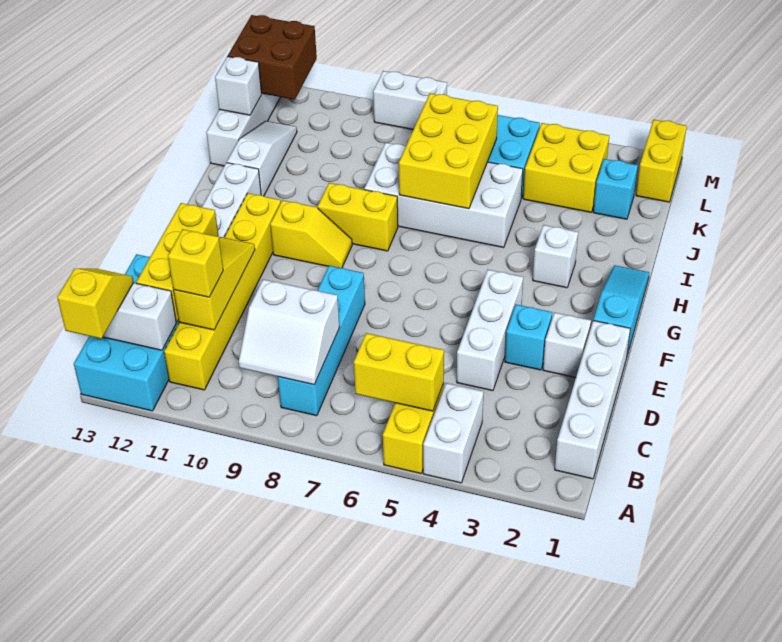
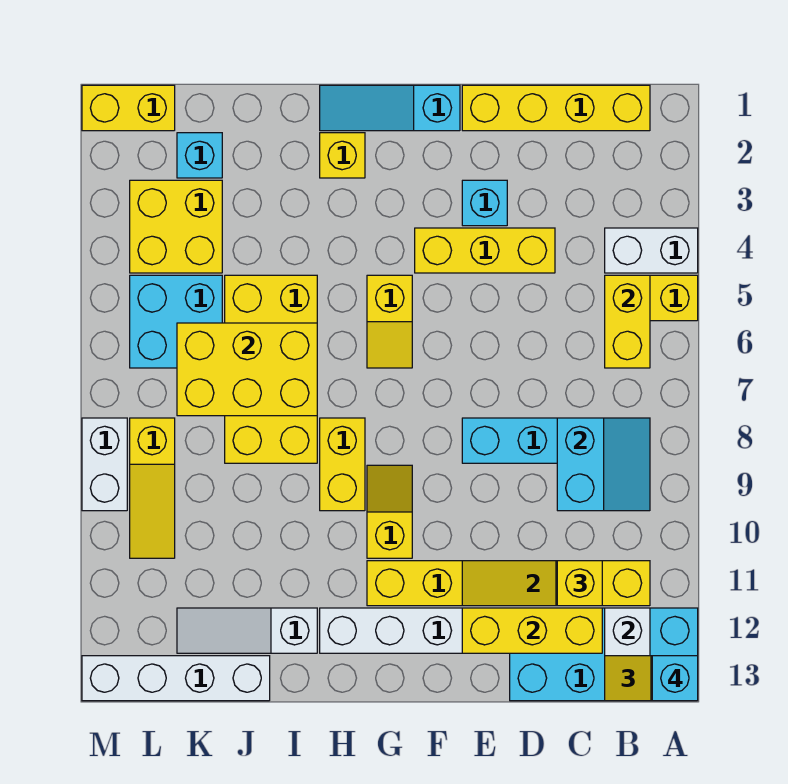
none -> cyan 1x1 brick [652,656,698,701]
white 1x4 brick [555,321,630,479] -> yellow 1x4 brick [462,85,650,131]
white 2x2 slope [239,279,340,385] -> cyan 2x2 slope [557,418,650,511]
white 1x3 brick [457,270,523,391] -> yellow 1x3 brick [415,228,555,273]
white 1x1 brick [543,312,591,378] -> none
none -> yellow 1x2 slope [367,275,412,368]
none -> yellow 1x1 brick [320,133,365,178]
white 1x1 brick [533,225,578,288] -> none
white 2x4 brick [364,143,523,247] -> yellow 2x4 brick [225,275,317,463]
white 1x1 brick [215,56,262,115] -> none
none -> yellow 1x3 slope [130,418,175,558]
brown 2x2 brick [228,15,317,100] -> none

